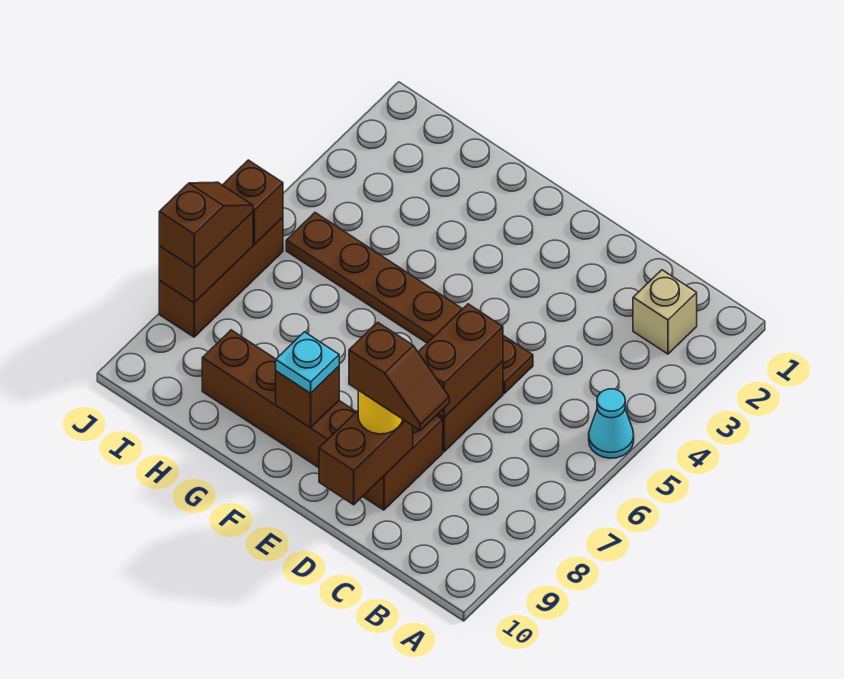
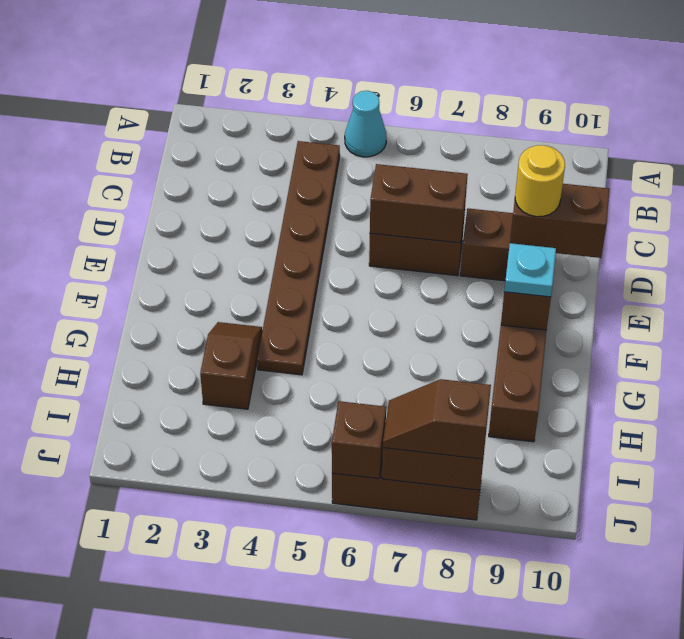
tan 1x1 brick [633,270,697,354] -> none
brown 1x2 slope [349,322,449,430] -> brown 1x2 slope moved to [200,322,262,409]
brown 1x6 plate [286,213,533,393] -> brown 1x6 plate moved to [257,141,340,375]

